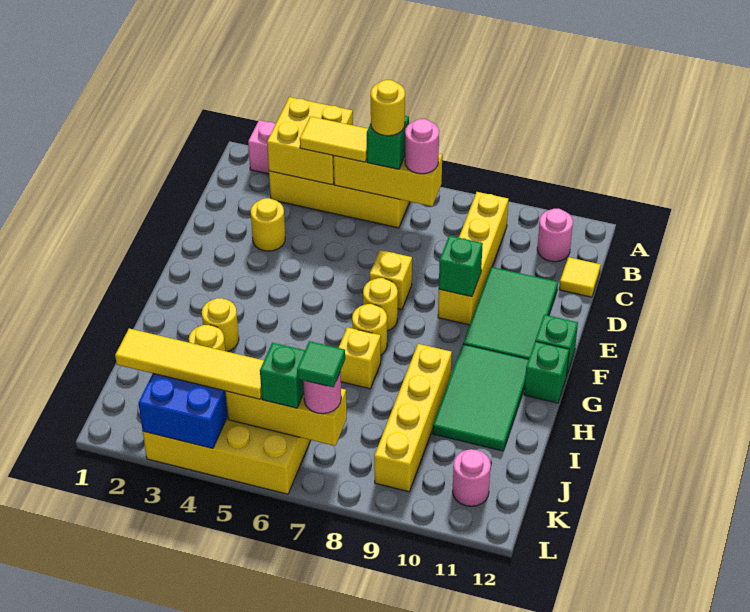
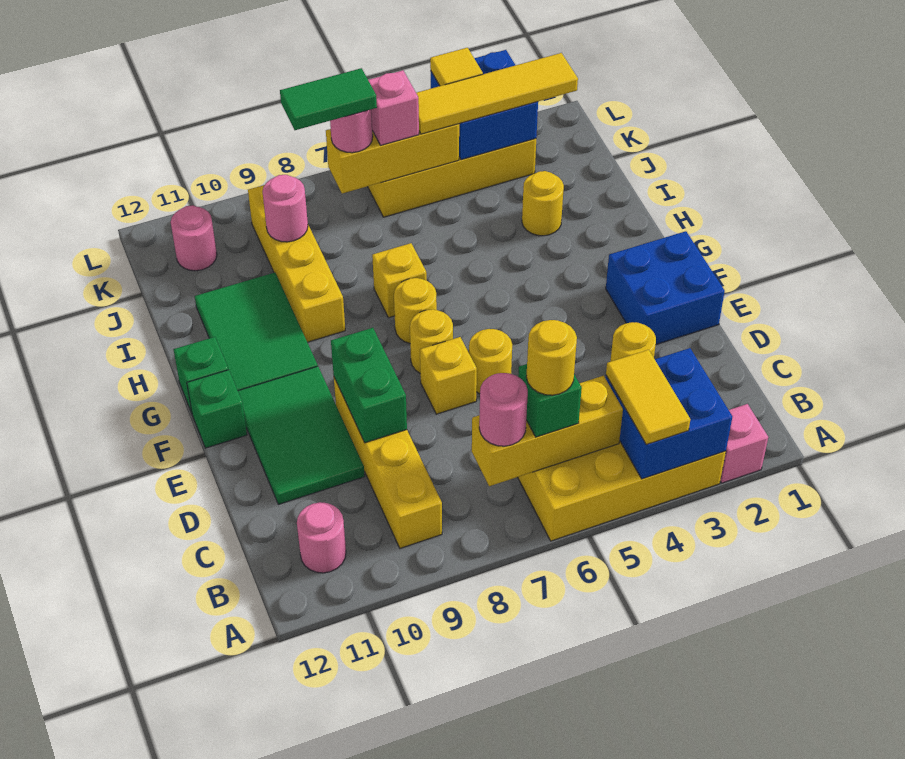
yellow 2x2 brick [267,97,353,185] -> blue 2x2 brick [605,348,732,479]
yellow 1x2 tile [300,117,368,162] -> yellow 1x2 tile turned to [606,350,690,445]
yellow 1x1 tile [559,257,600,297] -> yellow 1x1 tile moved to [430,48,483,86]
none -> blue 2x2 brick [606,231,725,344]
green 1x1 brick [439,236,483,297] -> green 1x2 brick [331,328,407,443]
yellow 1x1 round brick [202,298,239,352] -> yellow 1x1 round brick moved to [469,329,512,394]
none -> pink 1x1 round brick [263,175,308,242]
green 1x1 brick [260,343,305,408] -> pink 1x1 brick [368,70,419,145]
green 1x1 tile [297,341,345,387] -> green 1x2 tile [280,68,377,130]

